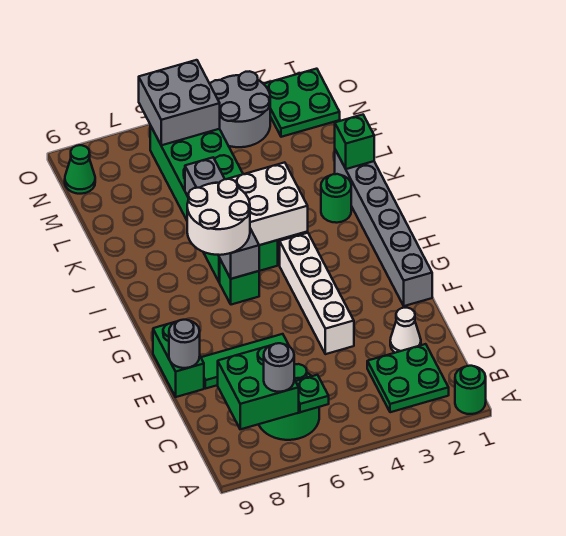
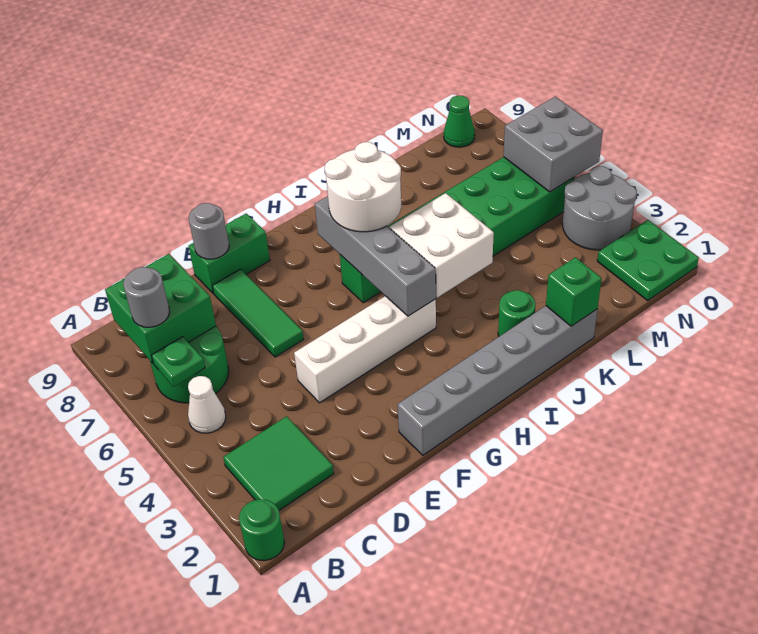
green 2x2 plate [367,344,449,412] -> green 2x2 tile [223,416,334,510]
white 1x1 cone [390,308,421,353] -> white 1x1 cone moved to [188,376,226,433]
grey 1x4 brick [185,158,259,279] -> grey 1x4 brick turned to [315,196,436,316]

